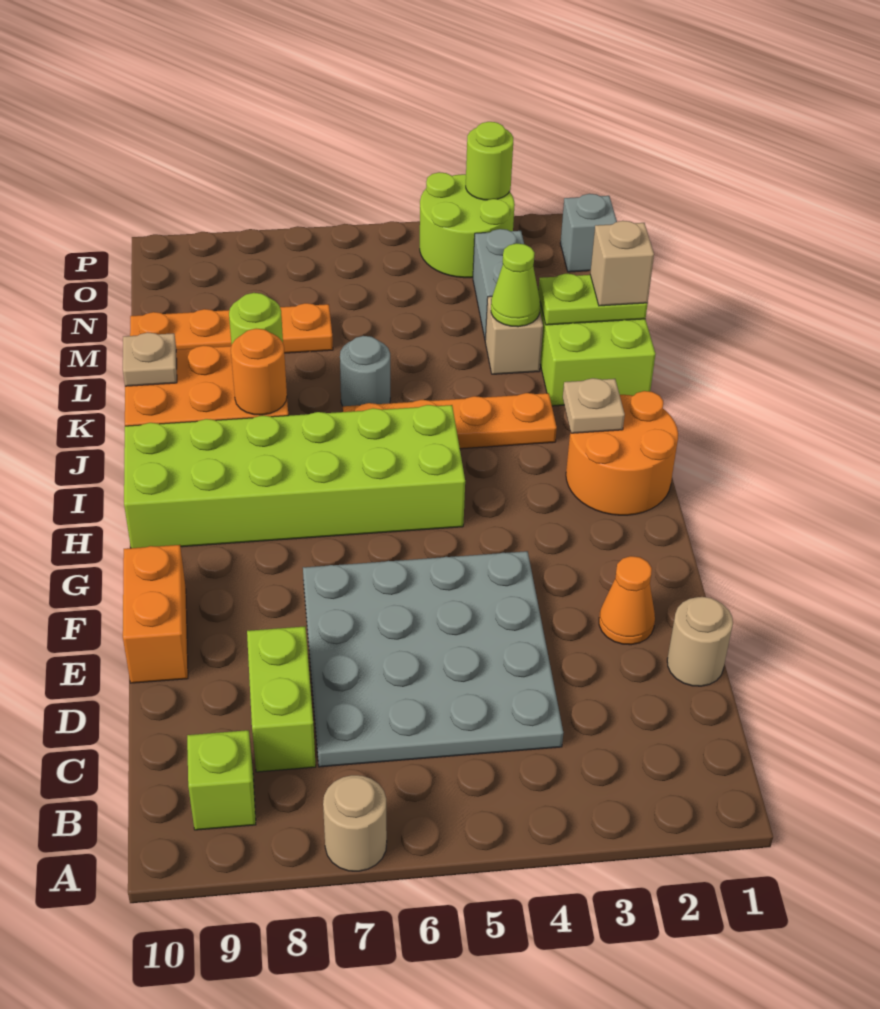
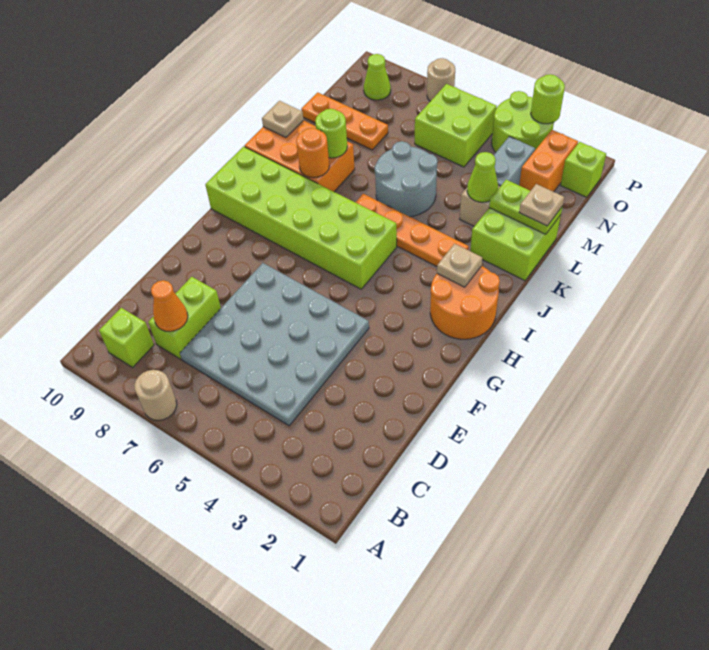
tan 1x1 round brick [667,597,733,686] -> tan 1x1 round brick moved to [427,58,455,101]
orange 1x1 cone [599,556,655,645] -> orange 1x1 cone moved to [151,280,188,332]
orange 1x2 brick [123,545,188,683] -> orange 1x2 brick moved to [519,130,578,192]
grey 1x1 round brick [340,336,390,406] -> grey 2x2 round brick [374,141,438,217]
tan 1x1 brick [590,221,654,306] -> tan 1x1 plate [519,184,564,226]
orange 1x4 plate [130,303,333,353] -> orange 1x3 plate [301,92,388,150]
none -> lime 2x2 brick [415,84,497,167]
grey 1x1 brick [560,194,617,272] -> lime 1x1 brick [561,142,606,197]
none -> lime 1x1 cone [364,54,391,100]

